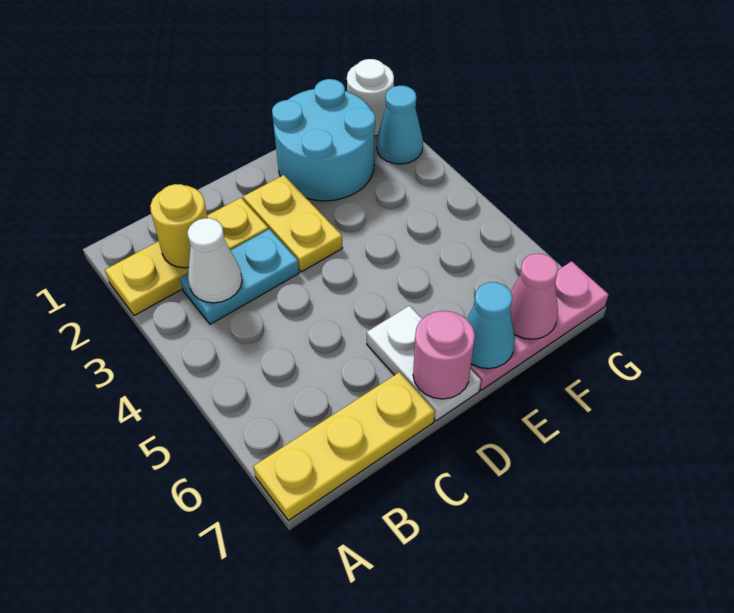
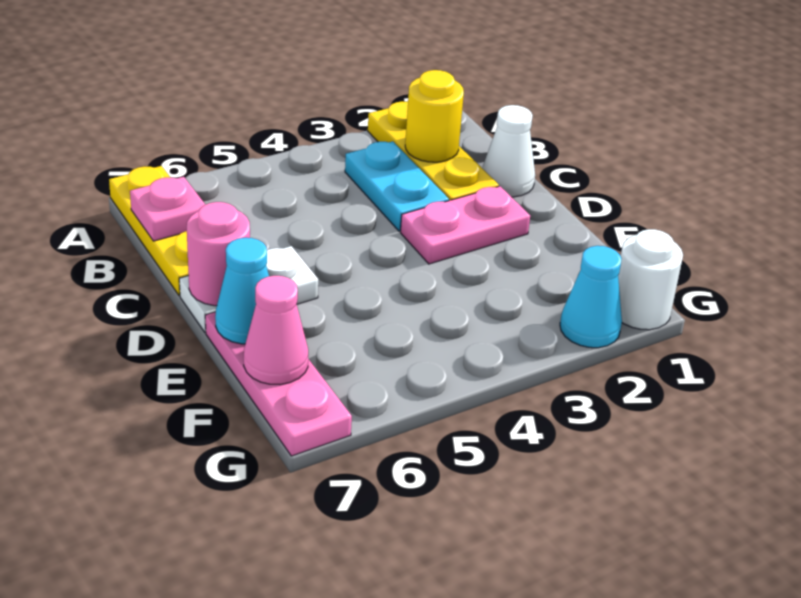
white 1x1 cone [188,218,242,303] -> white 1x1 cone moved to [482,105,535,197]
none -> pink 1x1 plate [130,177,206,241]
yellow 1x2 plate [243,175,342,272] -> pink 1x2 plate [400,186,530,264]
cyan 2x2 round brick [272,79,375,201] -> none

